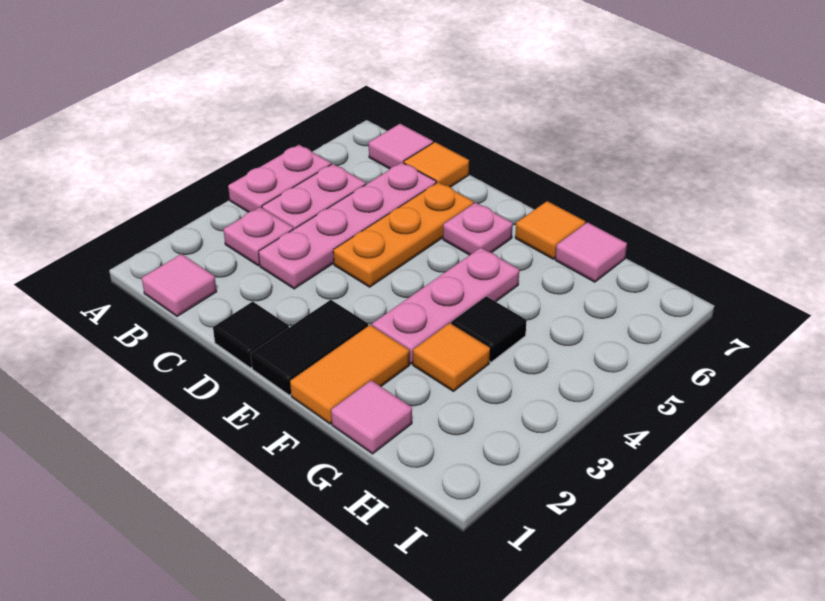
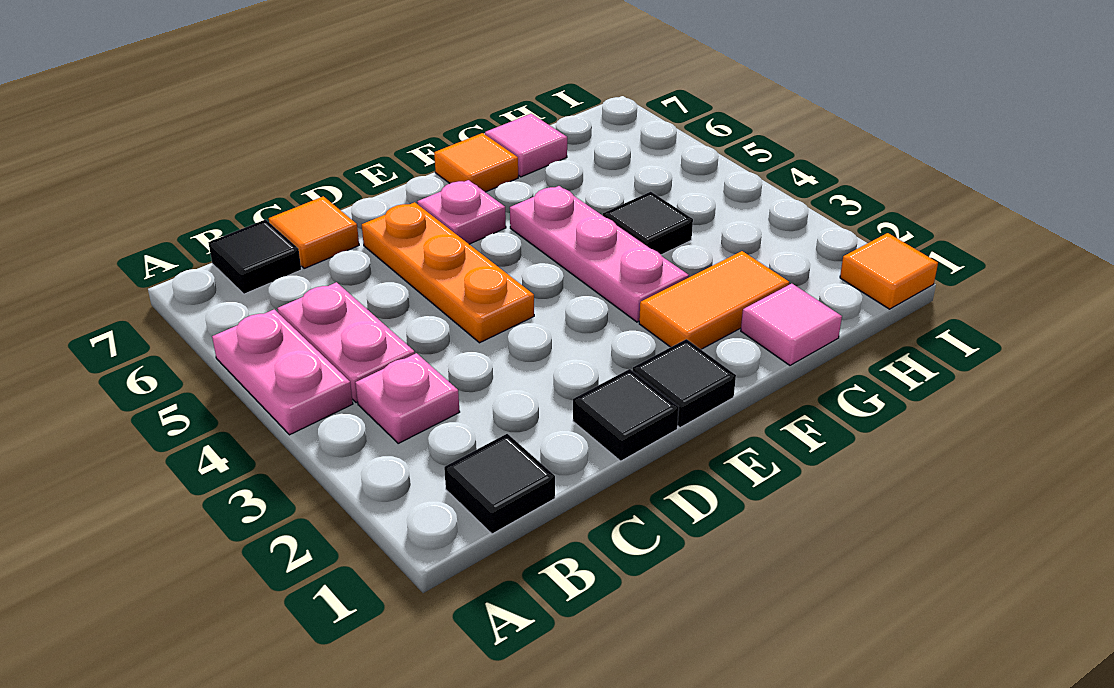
pink 1x1 tile [142,254,217,316] -> black 1x1 tile [444,434,555,534]
pink 1x1 tile [369,124,433,169] -> black 1x1 tile [208,219,301,294]
pink 1x4 plate [259,163,436,289] -> none
black 1x2 tile [251,300,368,395] -> black 1x1 tile [632,339,736,428]
orange 1x2 tile [290,325,409,424] -> orange 1x2 tile turned to [639,251,789,349]
orange 1x1 tile [413,323,490,391] -> orange 1x1 tile moved to [840,233,938,309]

